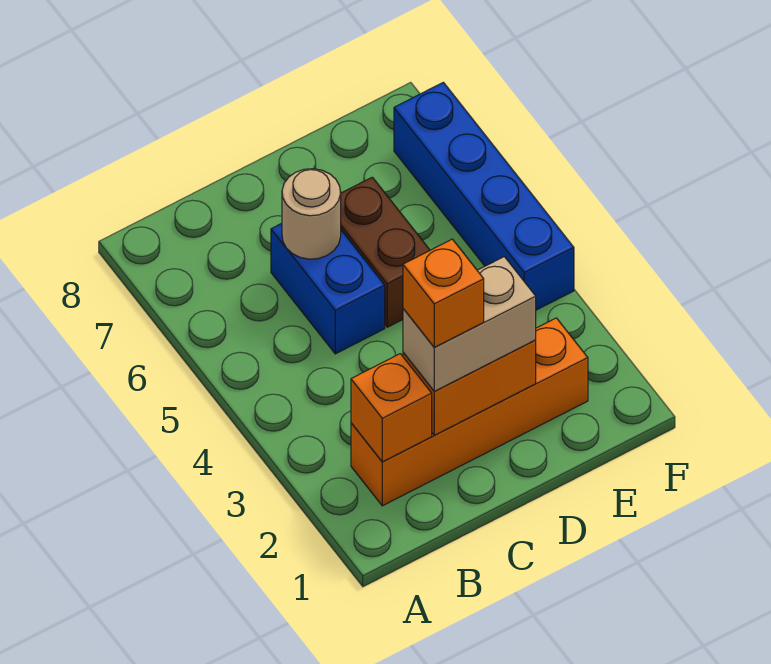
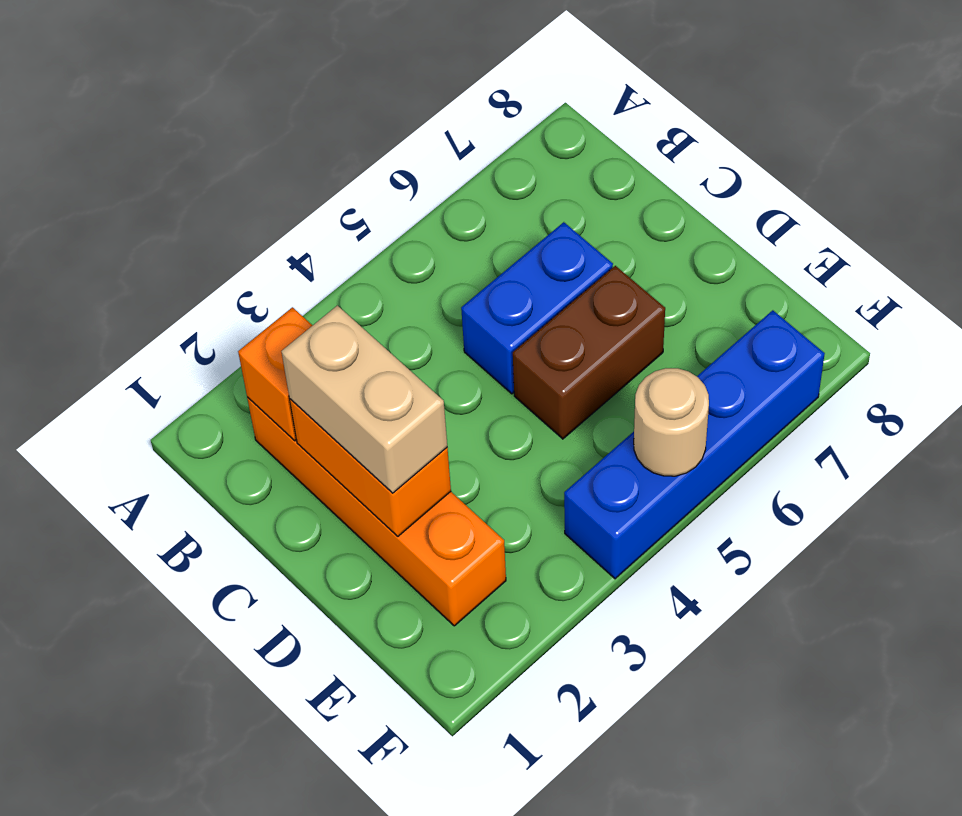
orange 1x1 brick [403,239,484,347] -> none
tan 1x1 round brick [282,169,341,259] -> tan 1x1 round brick moved to [634,368,709,476]

